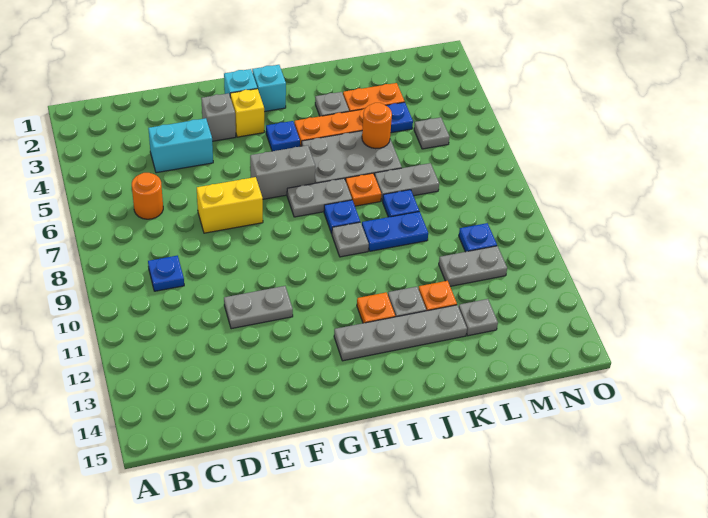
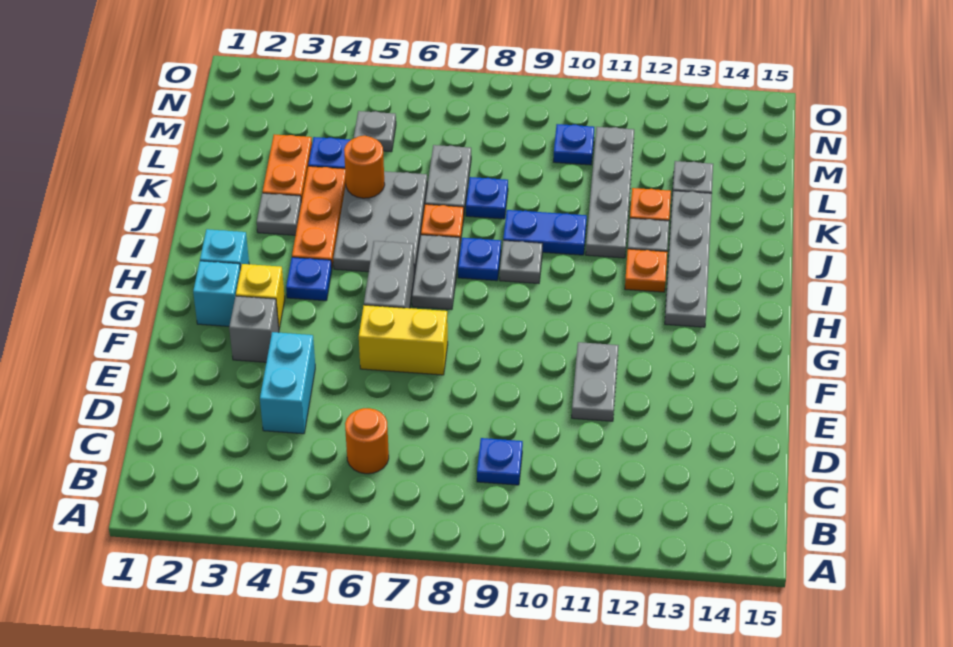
yellow 1x2 brick [197,177,263,233] -> yellow 1x2 brick turned to [359,305,448,375]
blue 1x2 plate [362,212,428,251] -> blue 1x2 plate turned to [503,210,587,255]
grey 1x2 plate [439,246,507,286] -> grey 1x4 plate [586,127,634,258]

